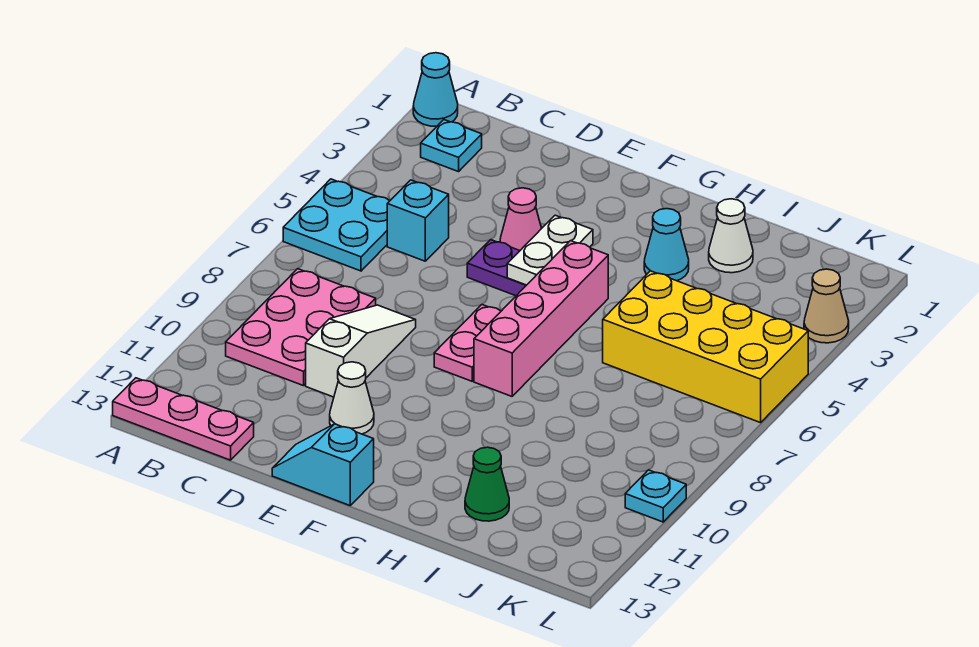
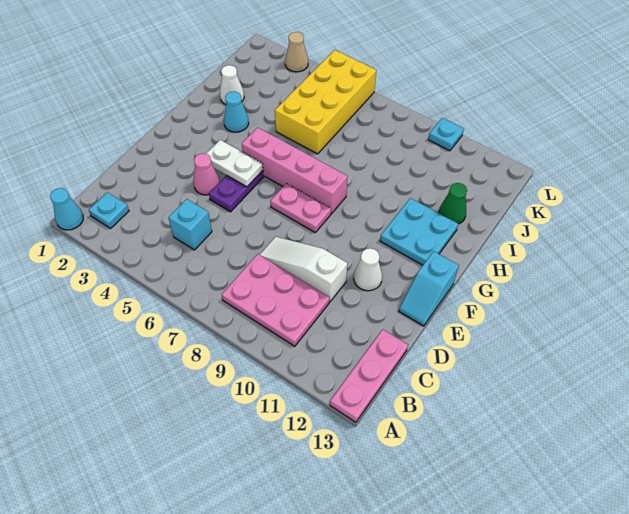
cyan 2x2 plate [283,179,389,271] -> cyan 2x2 plate moved to [380,198,458,265]

